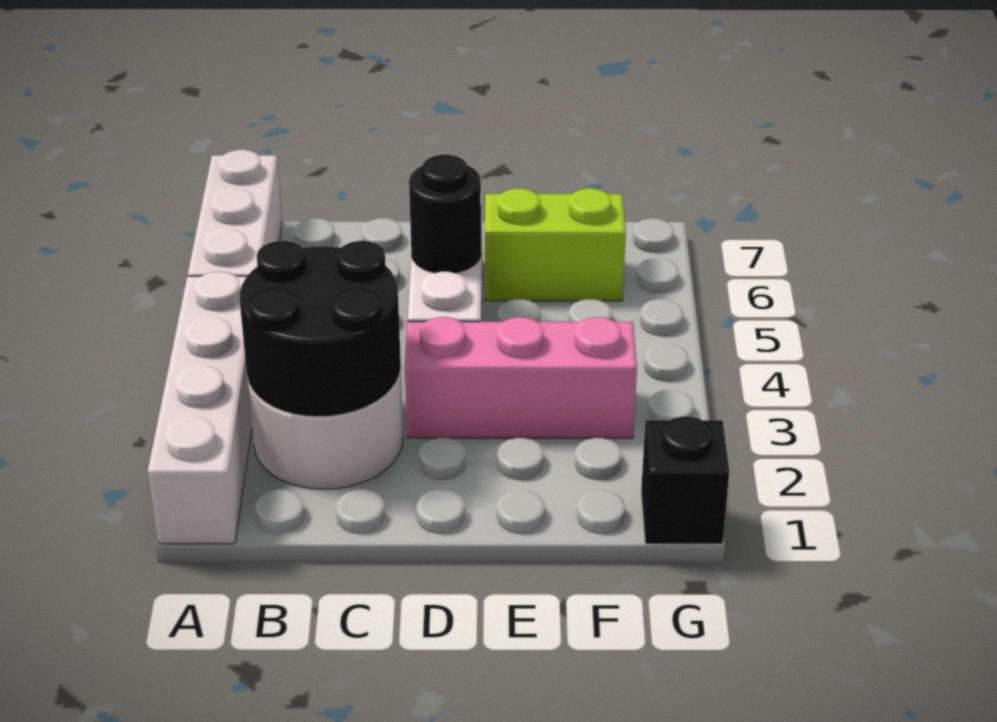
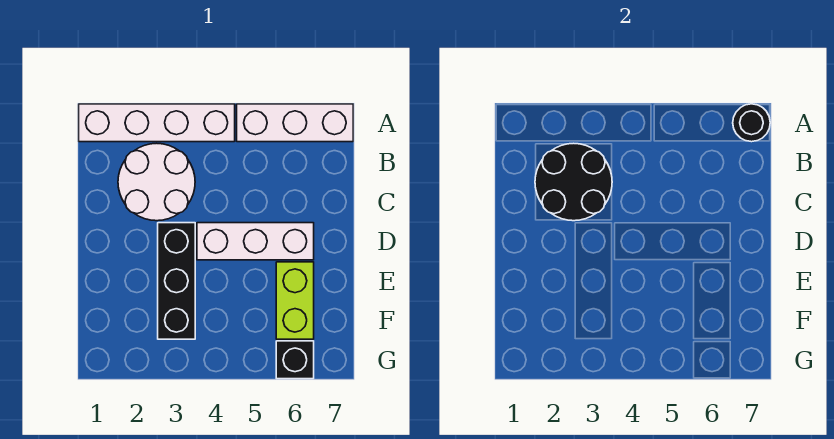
pink 1x3 brick [405,317,637,438] -> black 1x3 brick [158,223,195,339]
black 1x1 round brick [409,155,481,273] -> black 1x1 round brick moved to [733,104,770,142]
black 1x1 brick [641,417,729,544] -> black 1x1 brick moved to [276,341,314,379]

